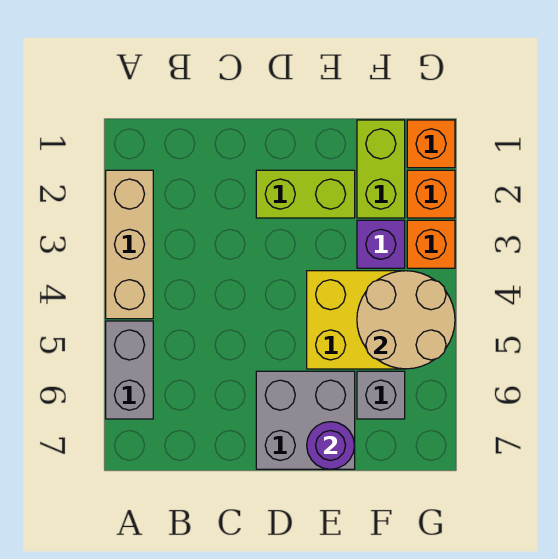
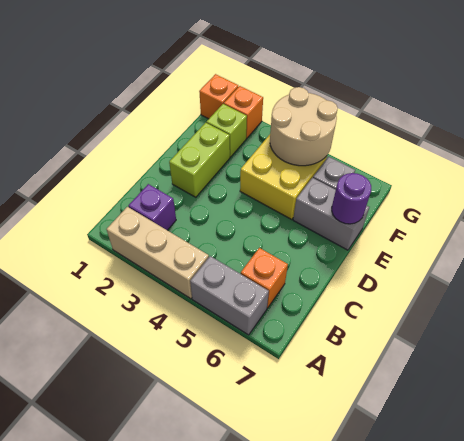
grey 2x2 brick [256,371,355,469] -> grey 1x2 brick [293,178,369,250]
lime 1x2 brick [357,120,405,218] -> lime 1x1 brick [206,104,247,157]
purple 1x1 brick [357,220,405,268] -> purple 1x1 brick moved to [129,184,176,230]
orange 1x1 brick [407,220,455,268] -> orange 1x1 brick moved to [241,248,288,308]

